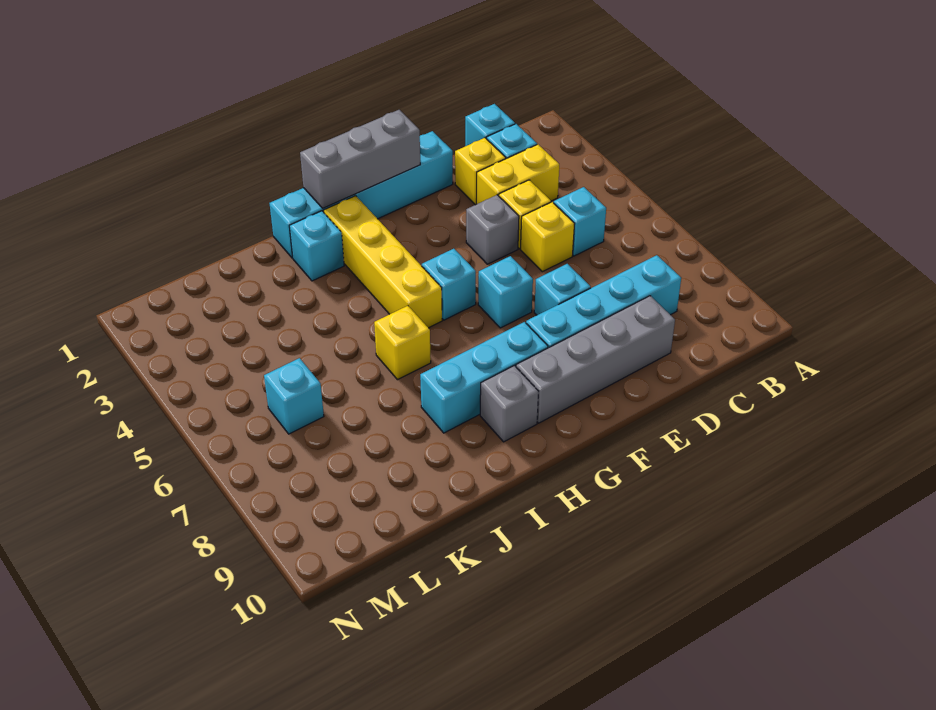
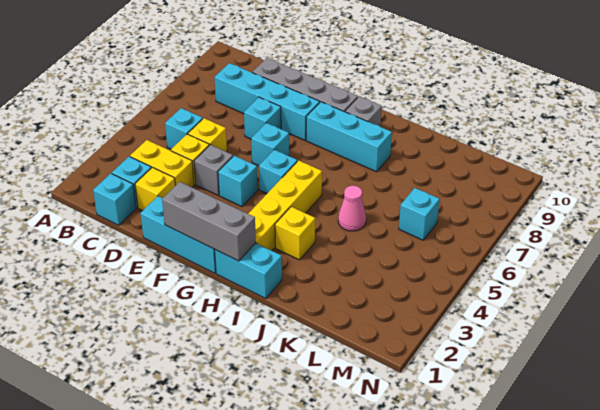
cyan 1x1 brick [289,211,344,281] -> cyan 1x1 brick moved to [218,156,258,207]
yellow 1x1 brick [374,306,431,380] -> yellow 1x1 brick moved to [275,207,315,260]
none -> pink 1x1 cone [338,186,366,231]

